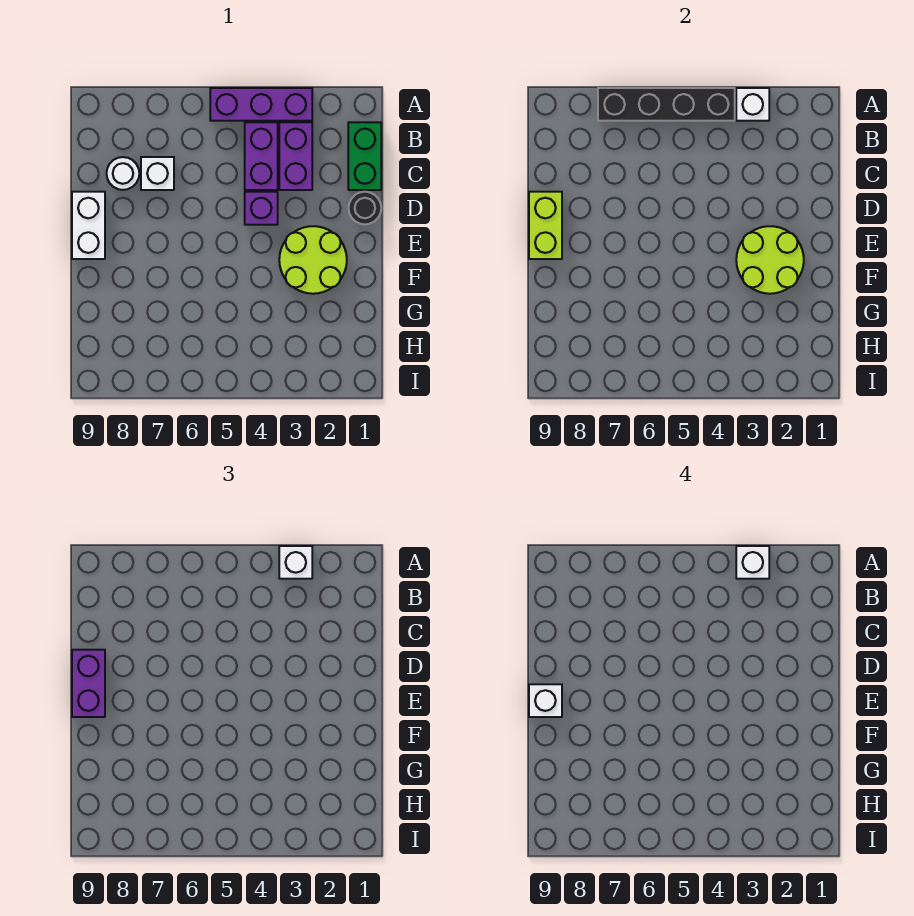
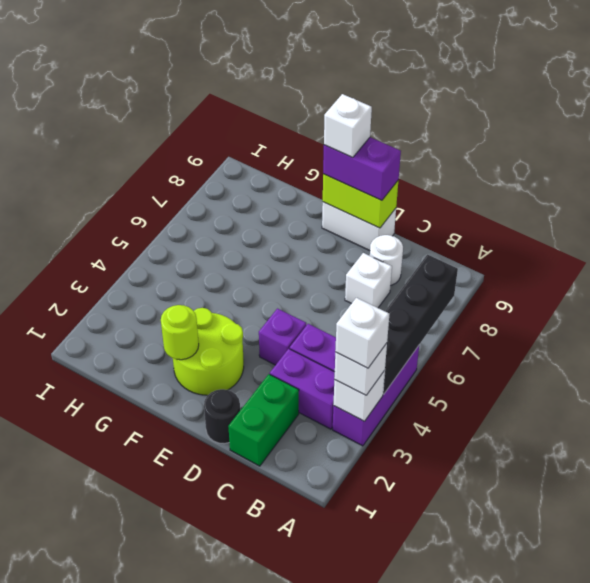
green 1x2 brick [348,122,381,190] -> green 1x2 brick turned to [228,374,299,466]
lime 2x2 round brick [736,226,804,294] -> lime 1x1 round brick [161,305,199,360]

